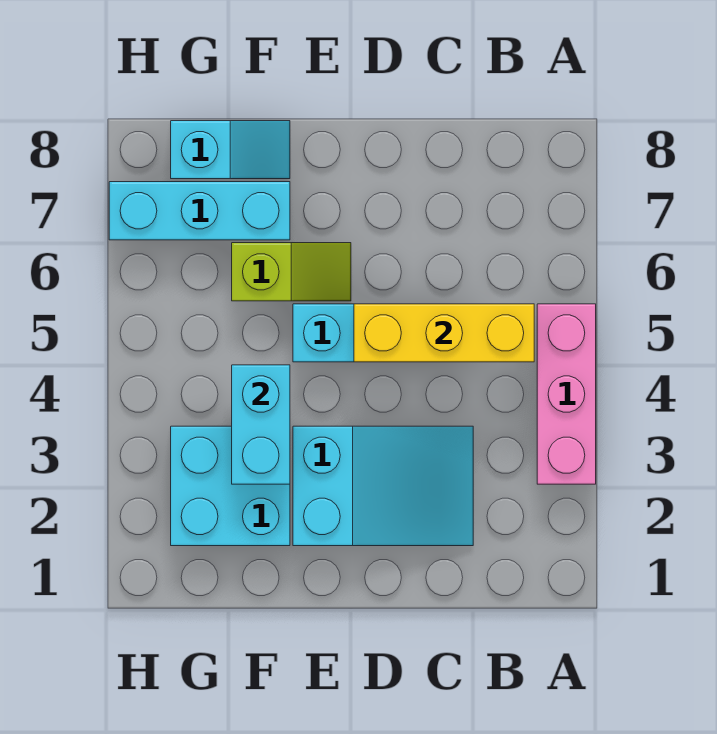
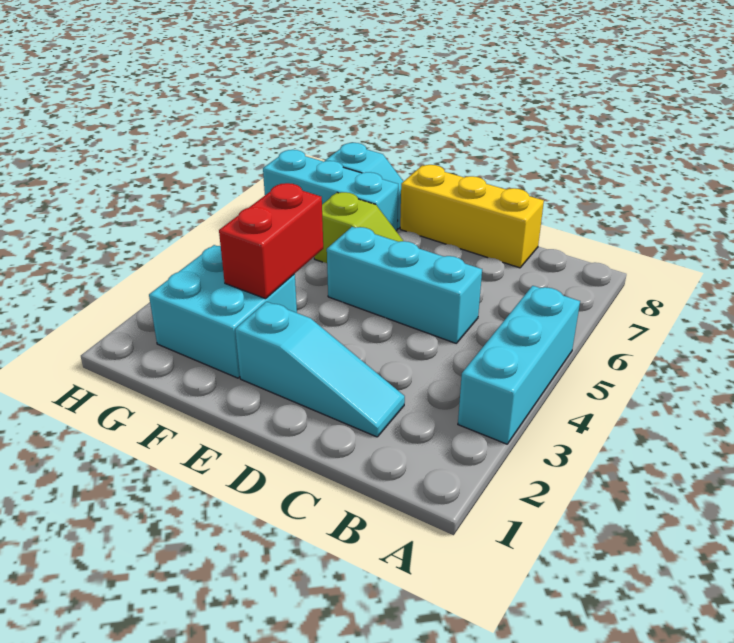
pink 1x3 brick [537,304,596,484] -> cyan 1x3 brick [458,286,580,444]
yellow 1x3 brick [354,304,534,362] -> yellow 1x3 brick moved to [400,165,544,268]
cyan 2x3 slope [293,426,473,546] -> cyan 1x3 slope [235,302,405,437]
cyan 1x2 brick [232,365,290,484] -> red 1x2 brick [219,183,323,299]

